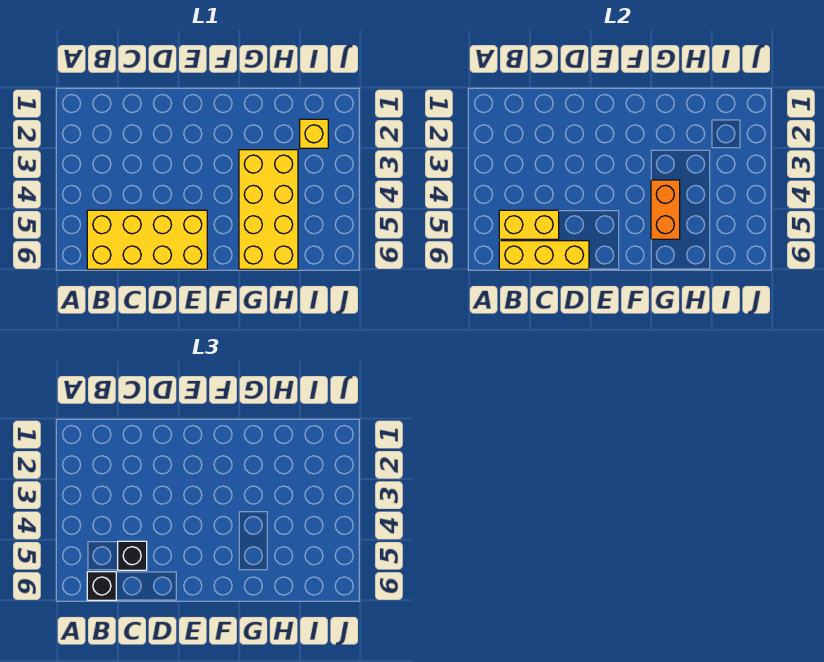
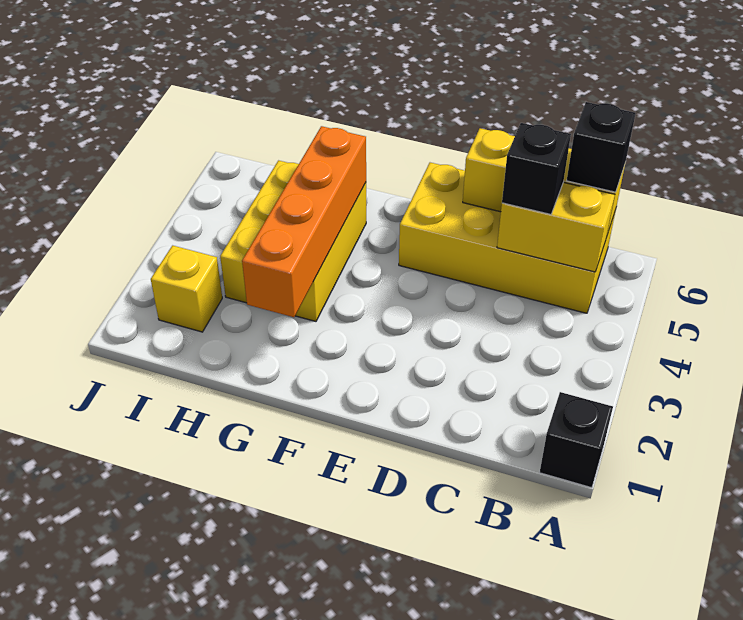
none -> black 1x1 brick [540,392,613,488]
yellow 2x4 brick [239,150,298,269] -> yellow 2x3 brick [220,161,366,321]
orange 1x2 brick [651,180,680,239] -> orange 1x4 brick [242,126,366,317]

